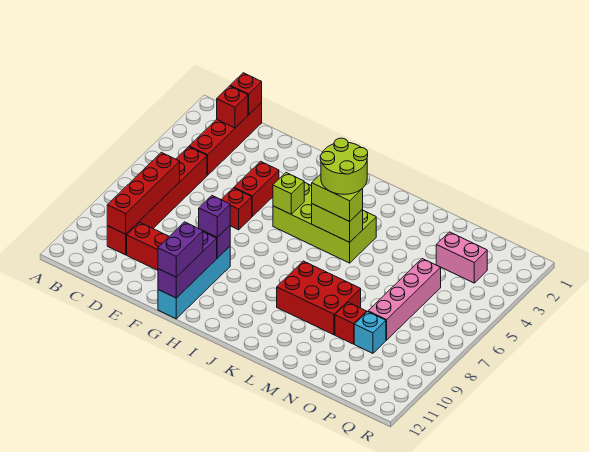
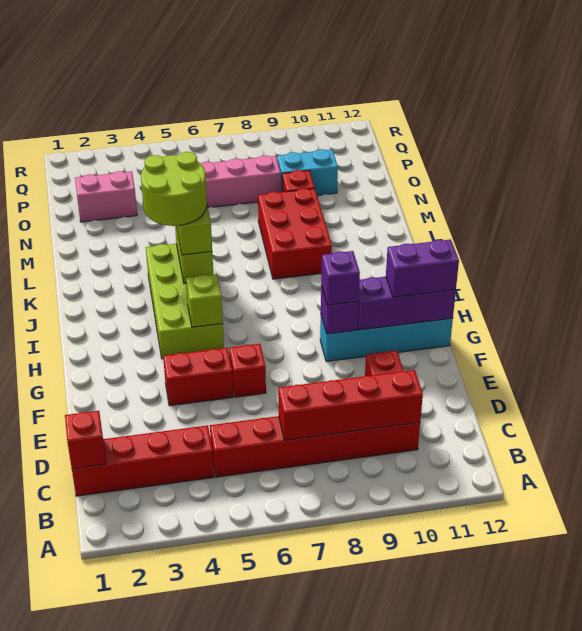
red 1x1 brick [217,86,248,128] -> none
pink 1x2 brick [436,232,487,283] -> pink 1x2 brick turned to [75,171,137,222]
cyan 1x1 brick [354,312,386,353] -> cyan 1x2 brick [277,149,338,195]

